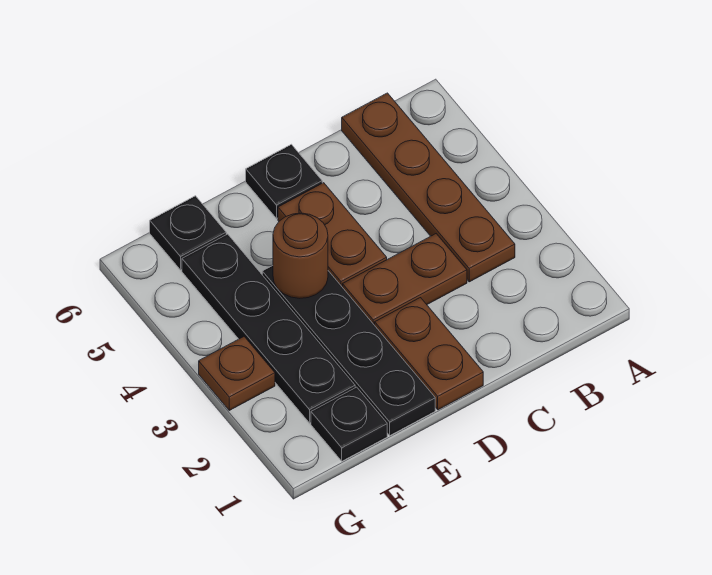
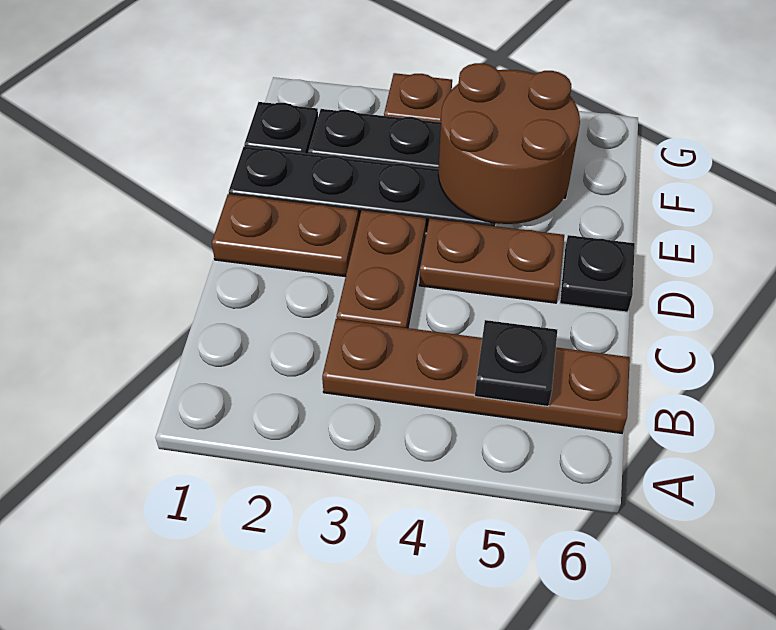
brown 1x1 round brick [273,213,328,298] -> brown 2x2 round brick [438,63,580,224]
black 1x1 plate [150,196,226,270] -> black 1x1 plate moved to [475,320,557,406]

